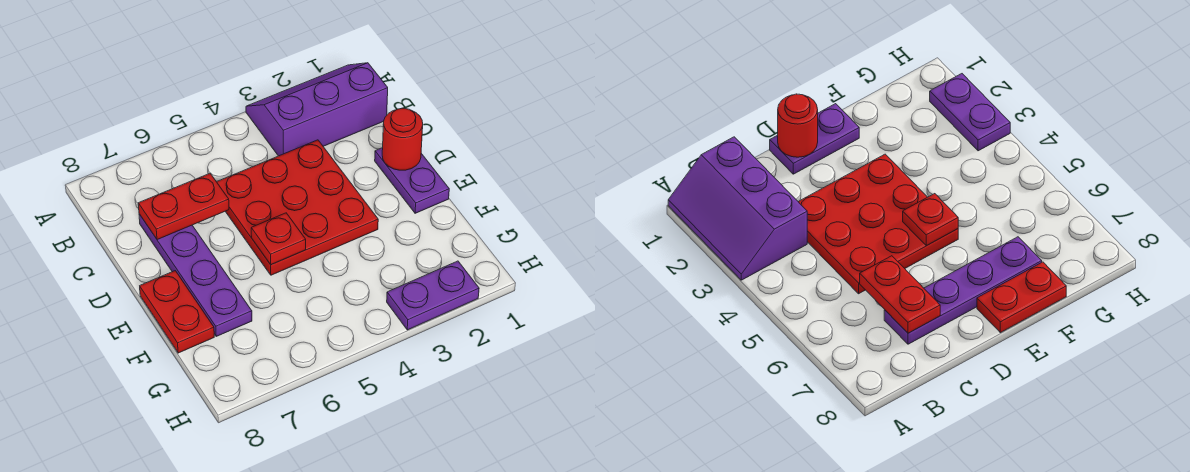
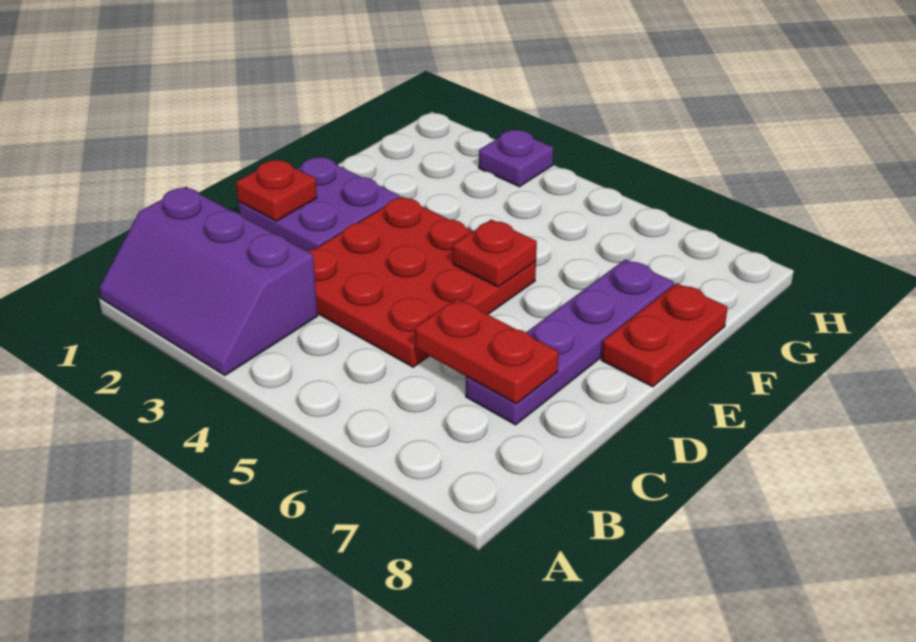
purple 1x2 plate [375,148,449,213] -> purple 2x2 plate [238,157,400,251]
red 1x1 round brick [382,108,423,170] -> red 1x1 plate [236,160,317,221]
purple 1x2 plate [387,261,479,330] -> purple 1x1 plate [479,130,553,187]

